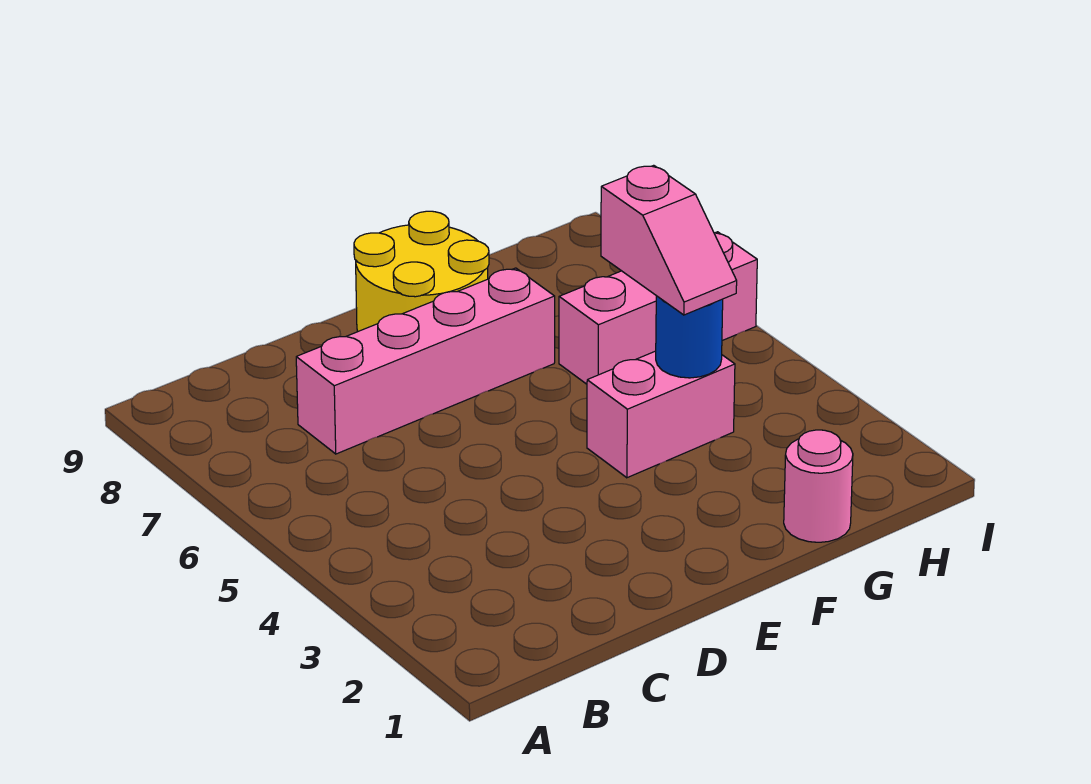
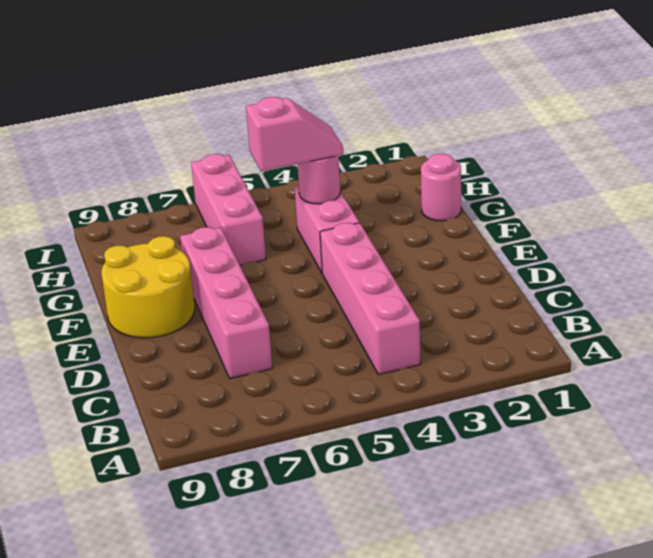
none -> pink 1x4 brick [320,223,421,374]
blue 1x1 round brick [656,296,723,378] -> pink 1x1 round brick [298,156,340,204]

